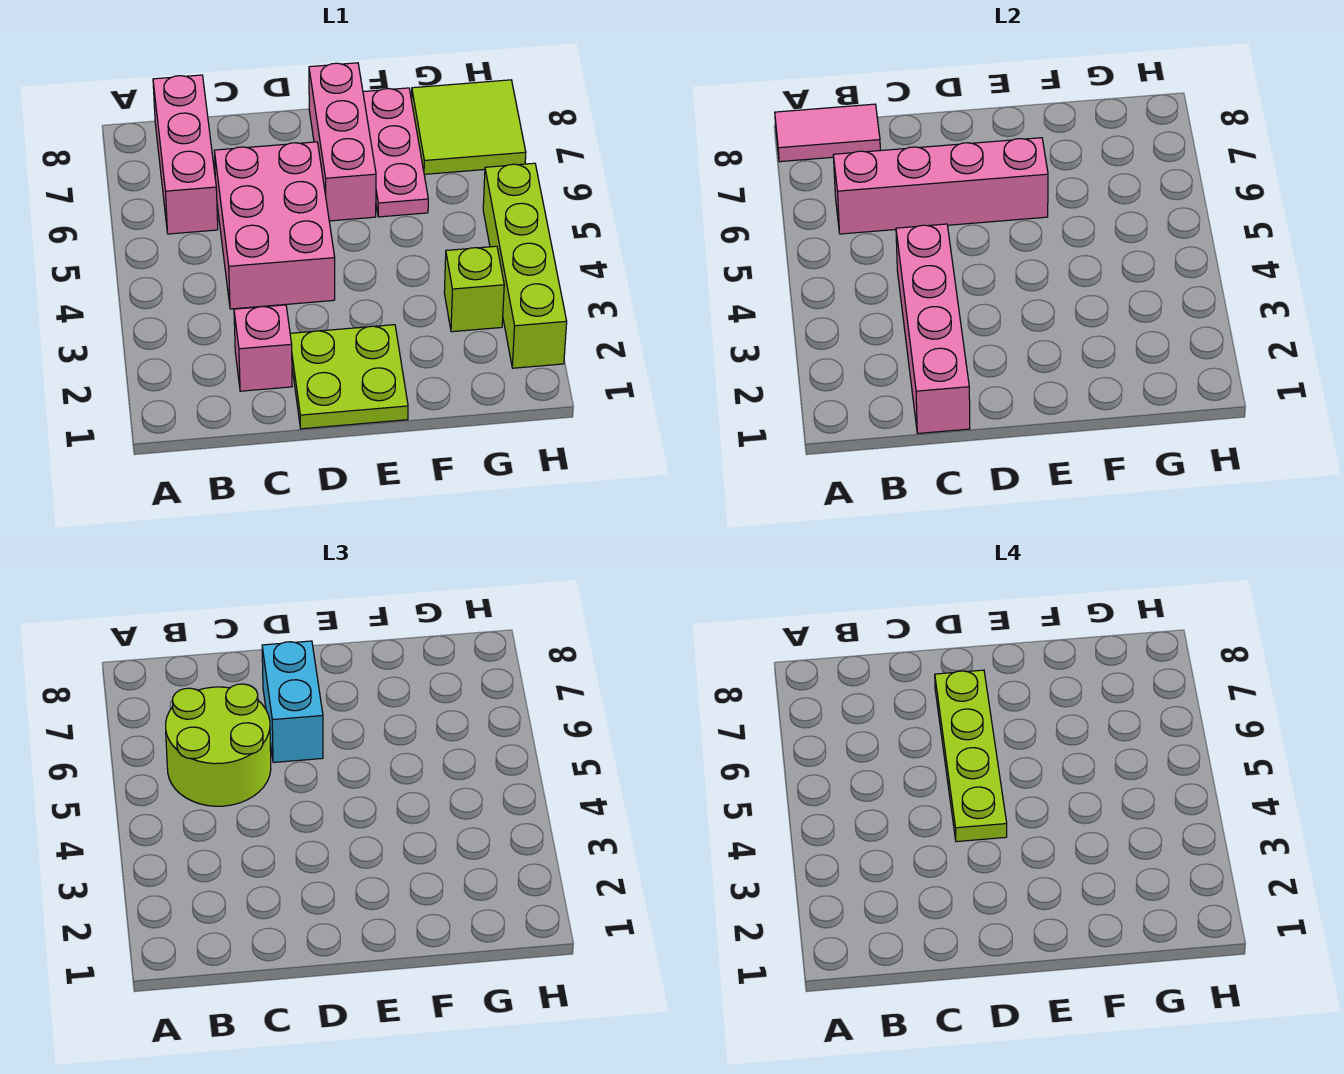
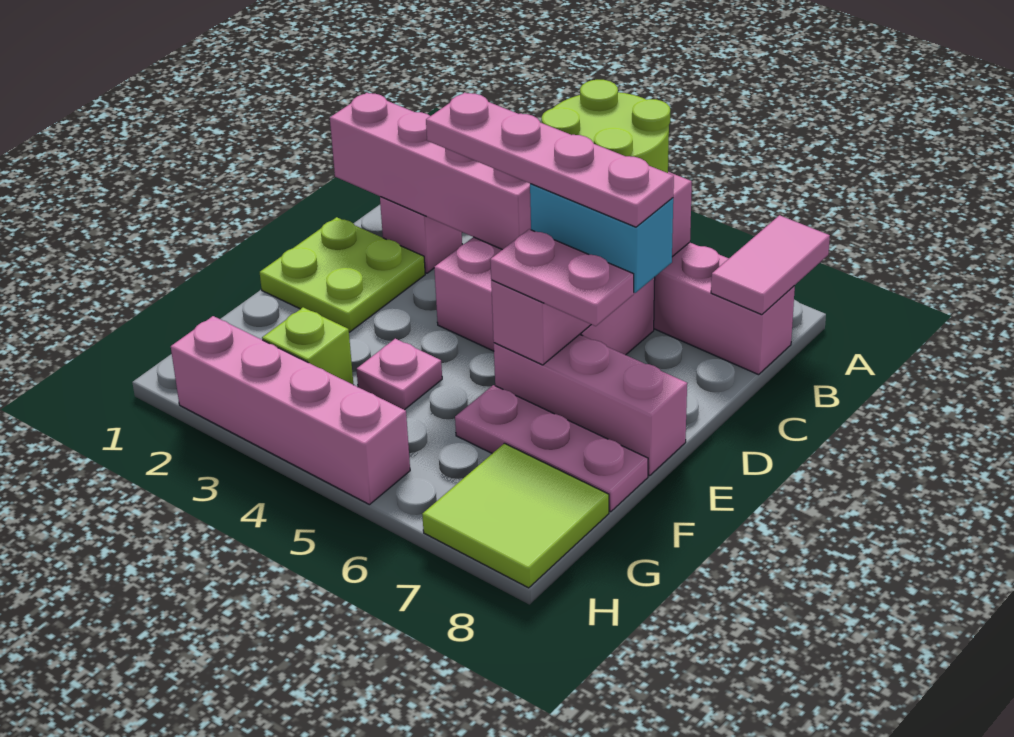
lime 1x4 plate [935,670,1007,842] -> pink 1x4 plate [426,93,674,227]
none -> pink 1x2 plate [490,229,634,326]
none -> pink 1x1 plate [356,339,442,410]
lime 1x4 brick [483,163,567,368] -> pink 1x4 brick [171,316,410,505]

